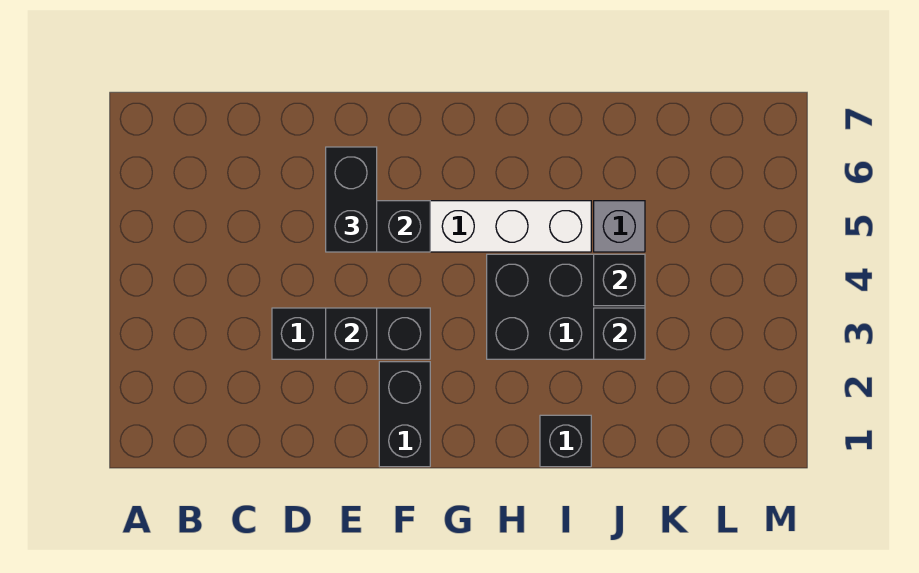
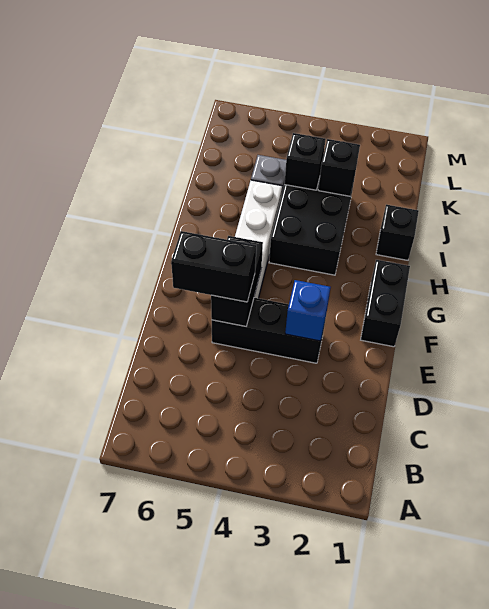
black 1x3 brick [272,308,430,359] -> black 1x3 brick turned to [212,298,326,363]
black 1x1 brick [326,308,377,359] -> blue 1x1 brick [285,280,331,341]
black 1x2 brick [379,362,430,467] -> black 1x2 brick turned to [361,260,410,347]

